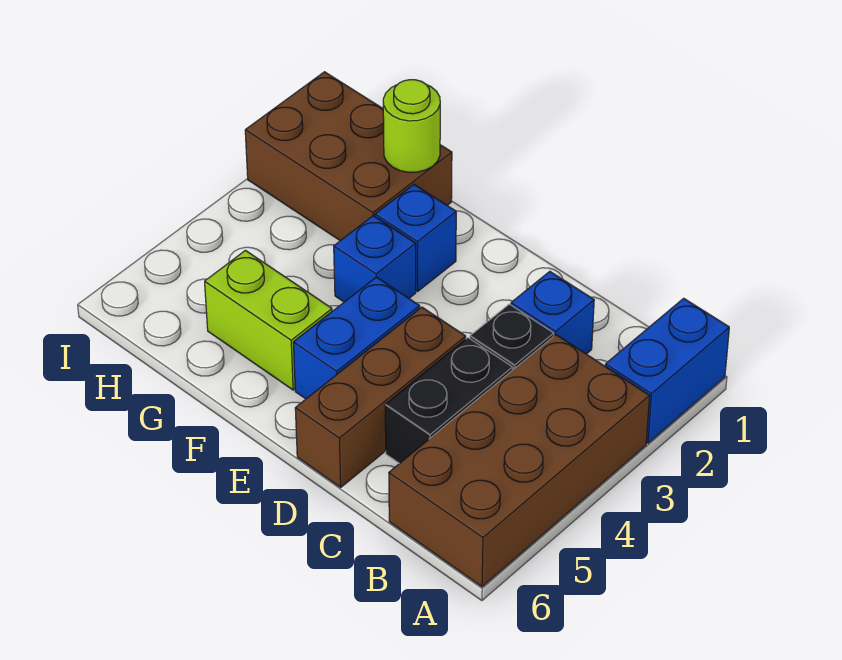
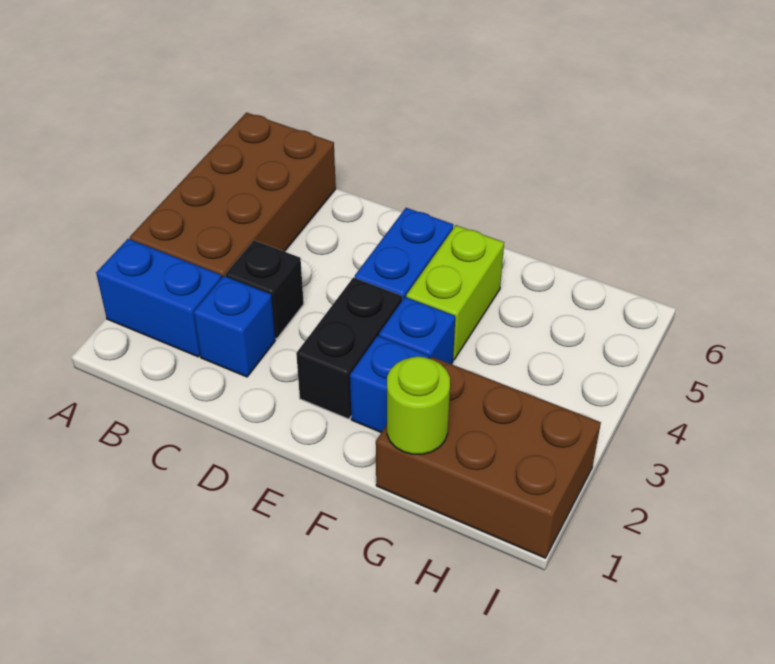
blue 1x2 brick [605,298,729,443] -> blue 1x2 brick turned to [96,239,222,357]
black 1x2 brick [385,338,513,464] -> black 1x2 brick moved to [296,277,402,419]
brown 1x3 brick [295,307,466,487] -> none
lime 1x2 brick [205,250,332,390] -> lime 1x2 brick turned to [406,225,504,360]

